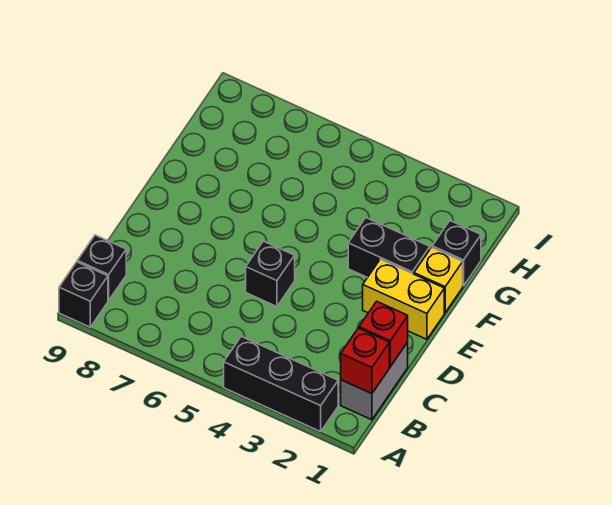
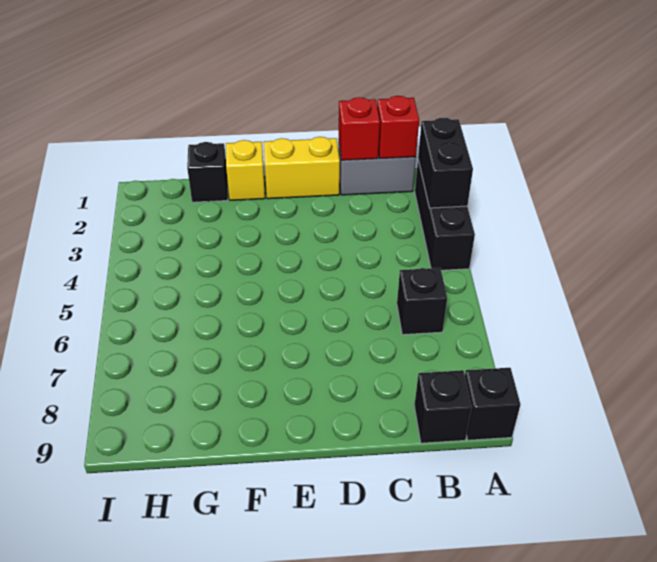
black 1x1 brick [246,241,295,307] -> black 1x1 brick moved to [397,268,447,335]
yellow 1x2 brick [363,259,444,339] -> yellow 1x2 brick turned to [264,137,340,199]
black 1x2 brick [348,218,430,277] -> black 1x2 brick moved to [418,118,473,208]

